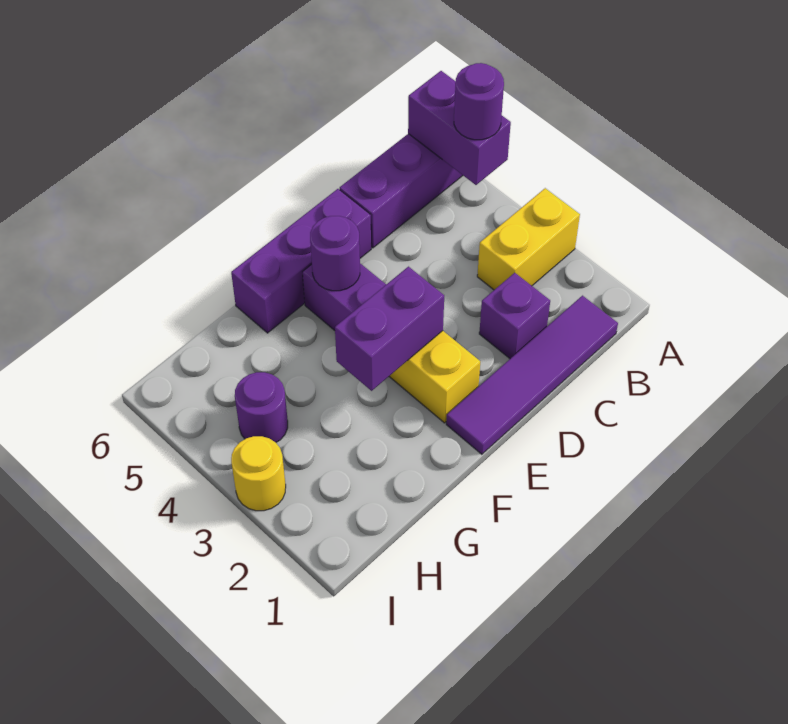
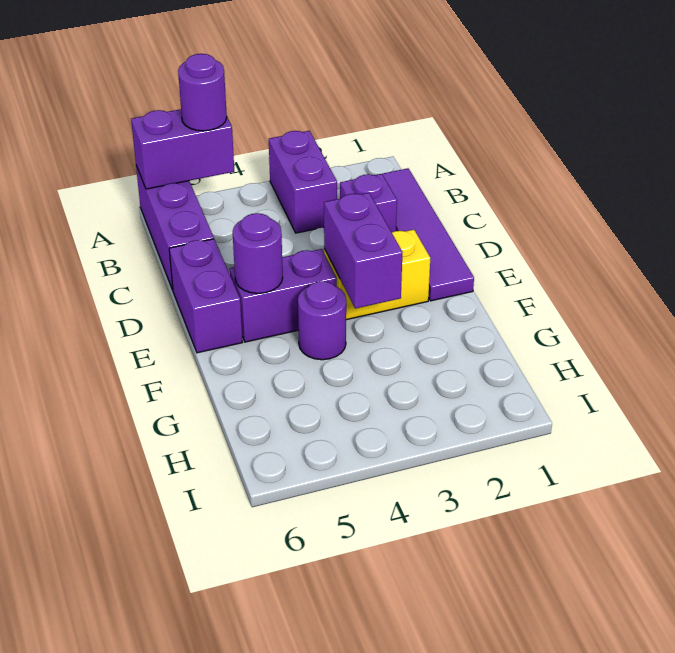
yellow 1x2 brick [477,188,580,290] -> purple 1x2 brick [269,131,337,233]
purple 1x3 brick [231,189,371,333] -> purple 1x2 brick [169,239,243,353]
purple 1x1 round brick [235,372,288,442] -> purple 1x1 round brick moved to [298,281,346,360]
yellow 1x1 round brick [231,436,286,511] -> none

